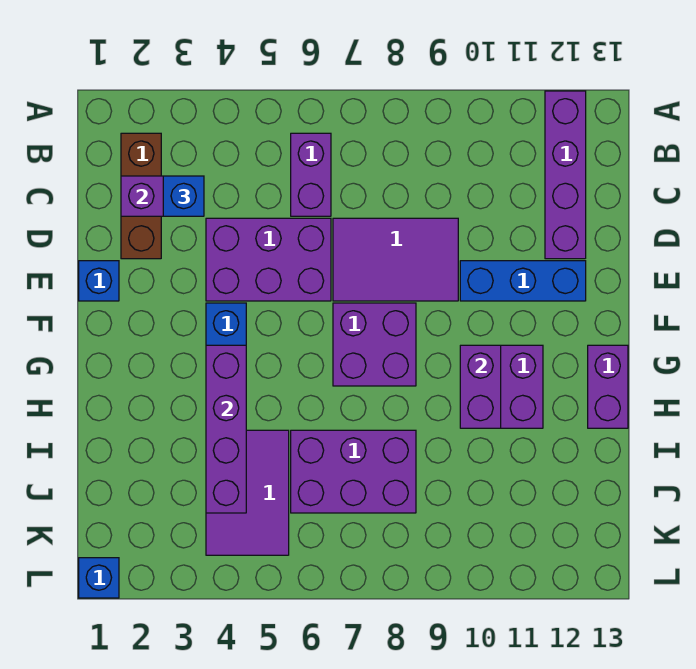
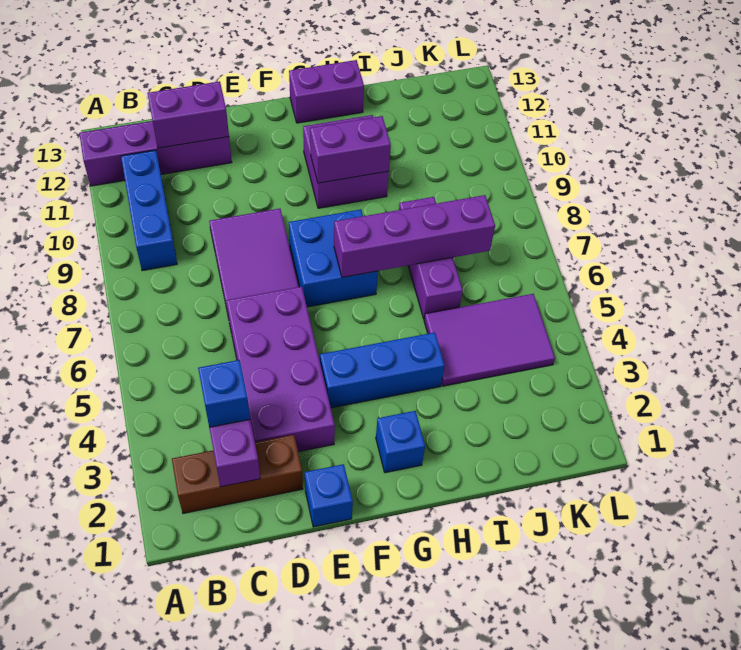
purple 1x2 brick [291,133,331,216] -> purple 1x2 brick moved to [147,81,229,148]
purple 2x3 brick [206,218,331,301] -> purple 2x4 brick [226,287,335,452]
blue 1x3 brick [460,261,586,301] -> blue 1x3 brick moved to [121,150,177,271]
purple 2x2 brick [333,303,416,386] -> blue 2x2 brick [289,209,378,307]
purple 1x4 brick [206,345,246,513] -> purple 1x4 brick moved to [334,195,495,277]
purple 2x3 brick [291,430,416,513] -> purple 1x3 brick [399,197,463,319]
blue 1x1 brick [79,558,119,598] -> blue 1x1 brick moved to [376,411,425,473]

